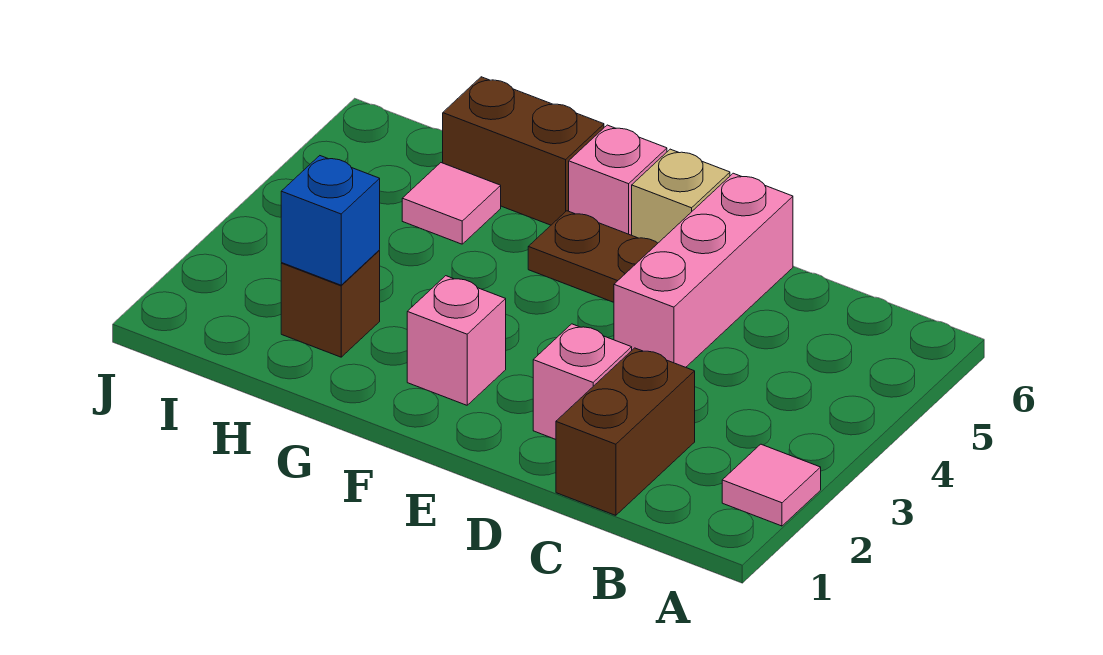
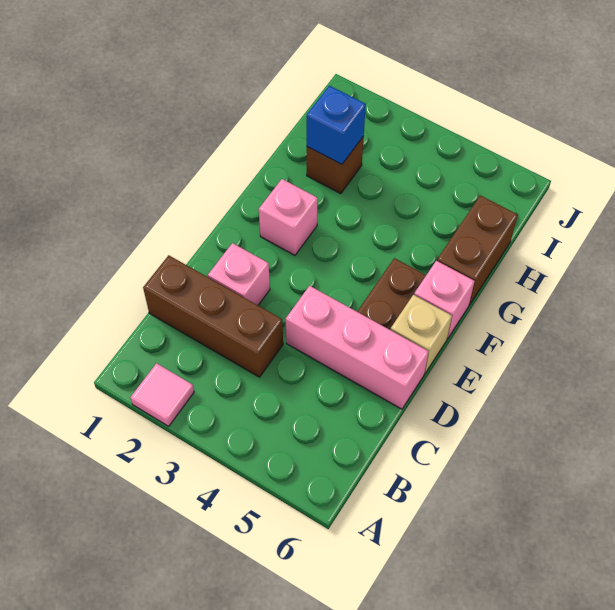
brown 1x2 brick [556,348,695,515] -> brown 1x3 brick [143,255,283,377]
pink 1x1 tile [402,163,501,244] -> none

